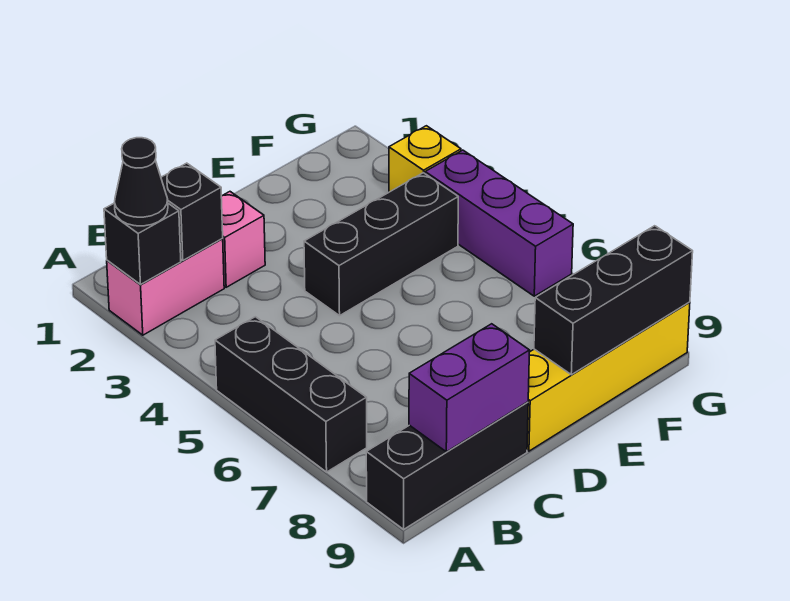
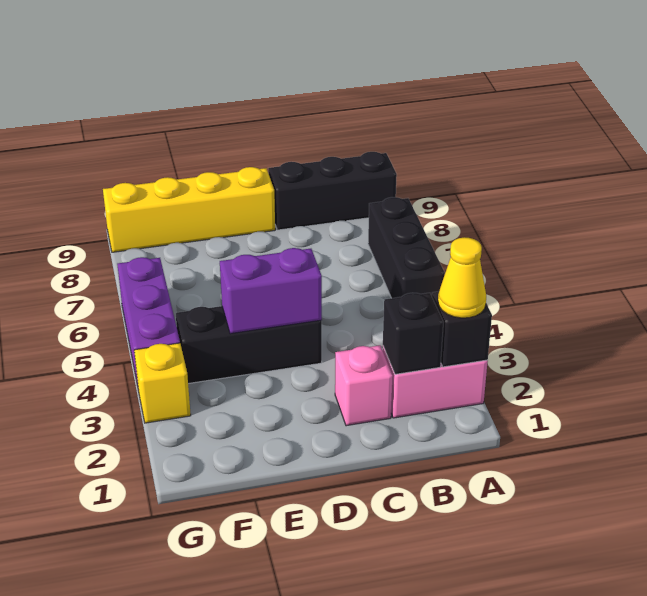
black 1x1 cone [114,138,168,226] -> yellow 1x1 cone [438,237,486,318]
purple 1x2 brick [409,324,530,452] -> purple 1x2 brick moved to [220,248,322,334]
black 1x3 brick [534,226,693,375] -> none

